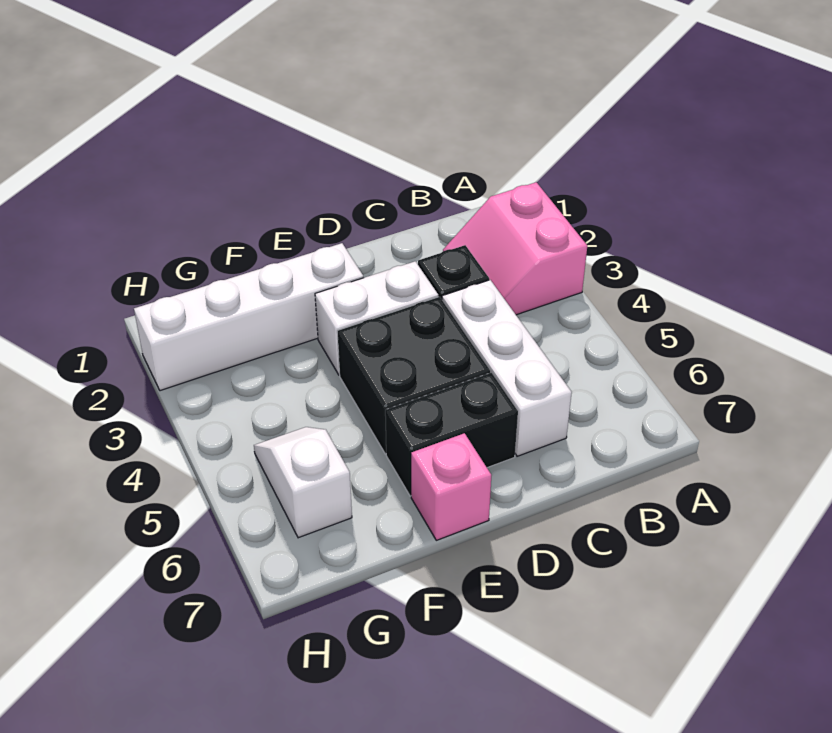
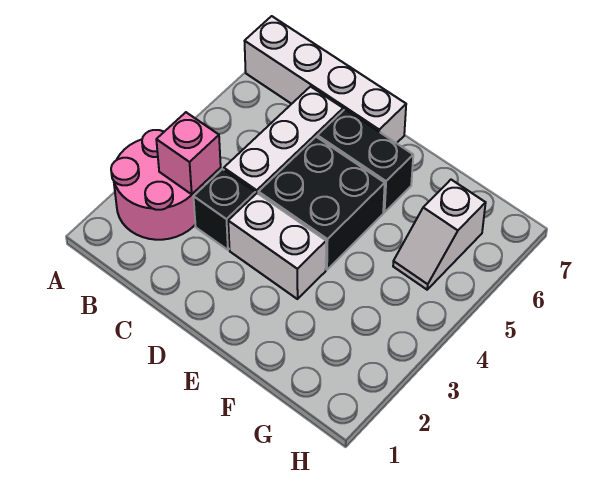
pink 2x2 slope [443,182,587,315] -> pink 2x2 round brick [111,130,203,240]
white 1x4 brick [134,243,363,391] -> white 1x4 brick moved to [245,16,406,143]
pink 1x1 brick [411,433,491,540] -> pink 1x1 brick moved to [156,112,221,194]

